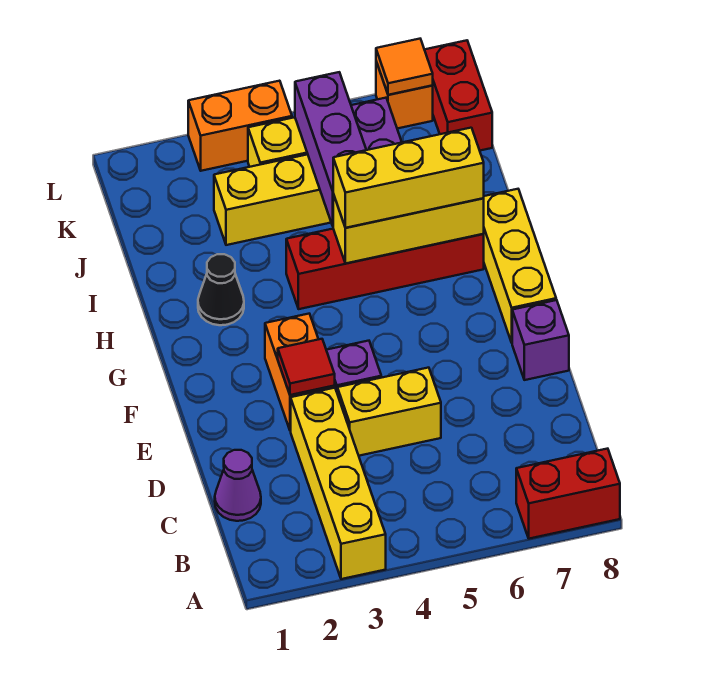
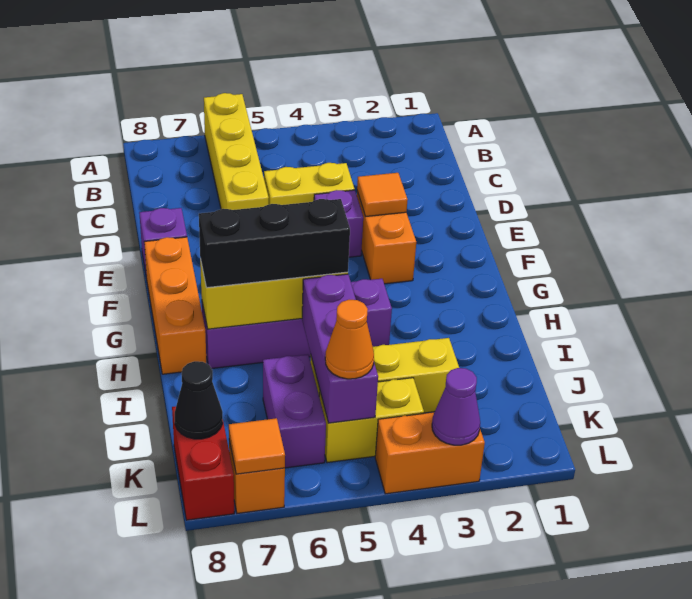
yellow 1x4 brick [291,388,386,579] -> yellow 1x4 brick moved to [204,93,269,210]
red 1x2 brick [516,449,620,539] -> none
purple 1x1 cone [215,450,261,521] -> purple 1x1 cone moved to [432,368,480,445]
red 1x1 tile [278,339,335,395] -> orange 1x1 tile [357,173,408,217]
yellow 1x3 brick [483,189,556,343] -> orange 1x3 brick [144,237,206,374]
black 1x1 cone [198,254,244,325] -> black 1x1 cone moved to [175,361,223,439]
red 1x4 brick [286,229,484,309] -> purple 1x4 brick [202,279,392,369]
yellow 1x3 brick [333,128,484,228] -> black 1x3 brick [199,199,350,288]
none -> orange 1x1 cone [325,300,374,379]

